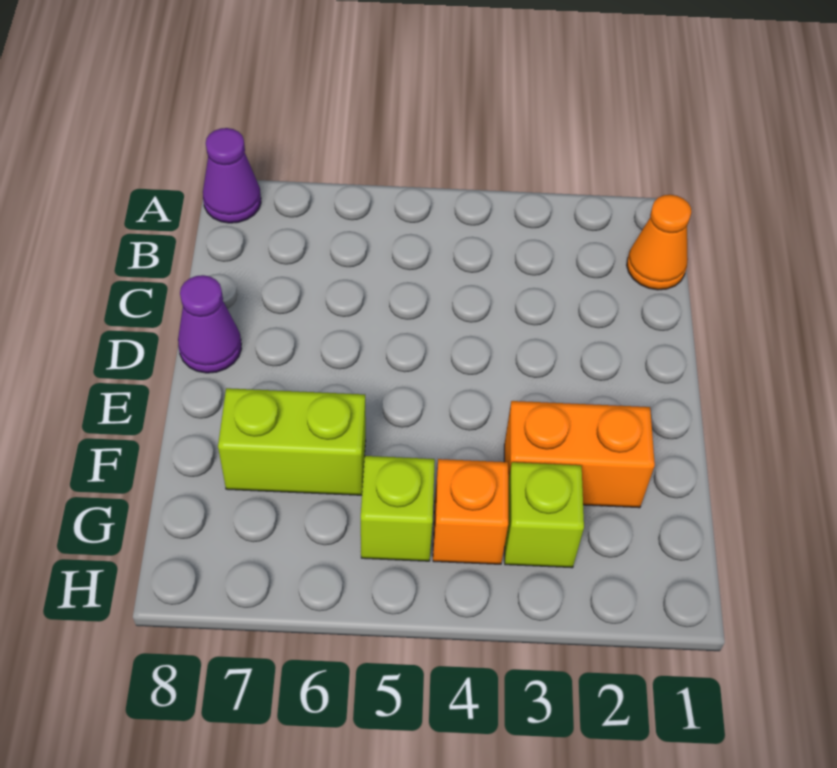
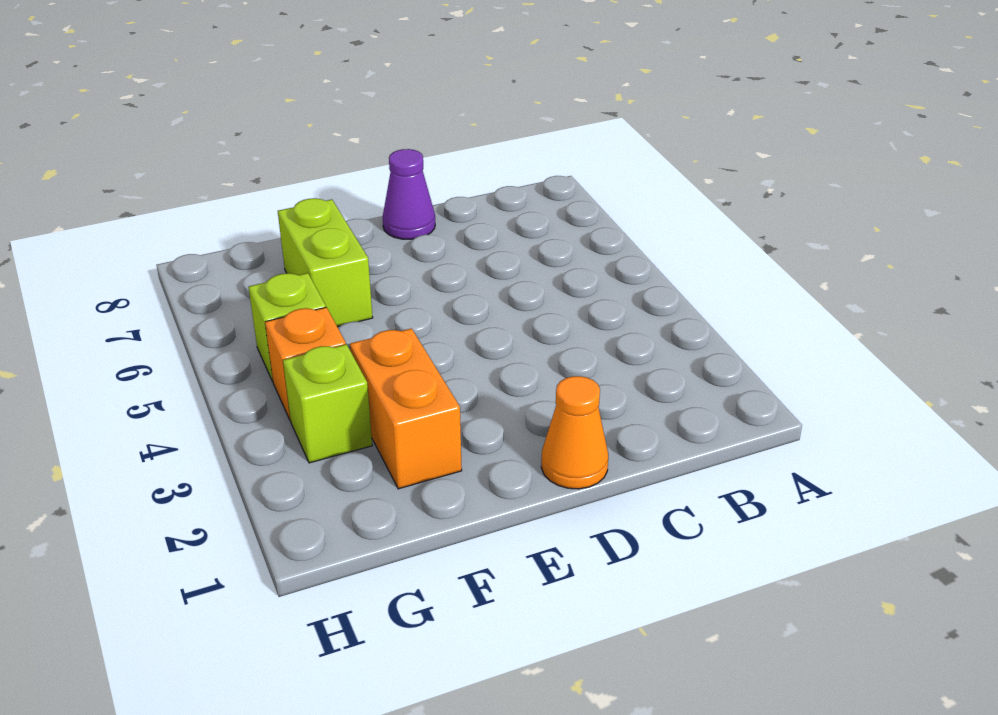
purple 1x1 cone [203,128,261,223] -> none
orange 1x1 cone [627,195,691,290] -> orange 1x1 cone moved to [541,376,608,489]

